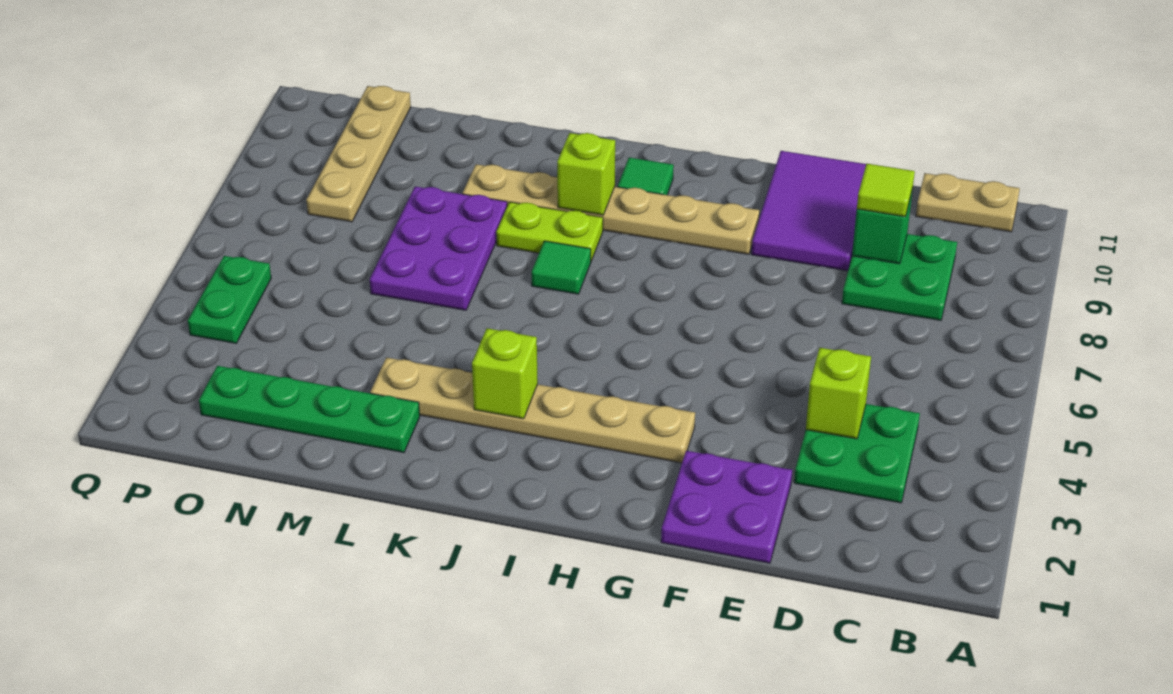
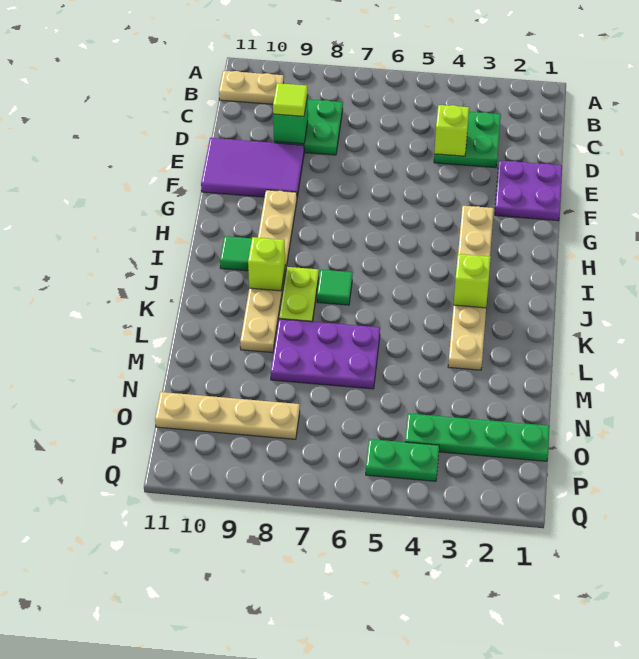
tan 1x2 plate [916,173,1020,232] -> tan 1x2 plate turned to [219,71,284,104]
green 1x4 plate [199,366,420,452] -> green 1x4 plate turned to [405,413,549,461]

